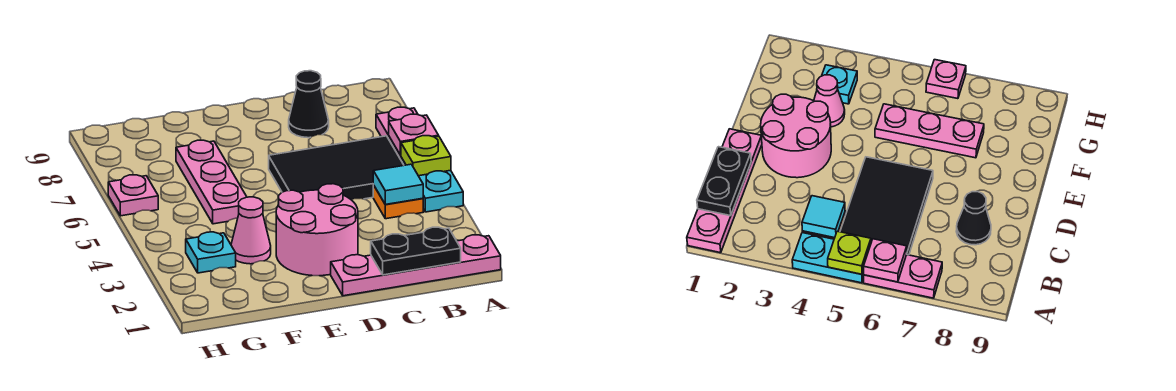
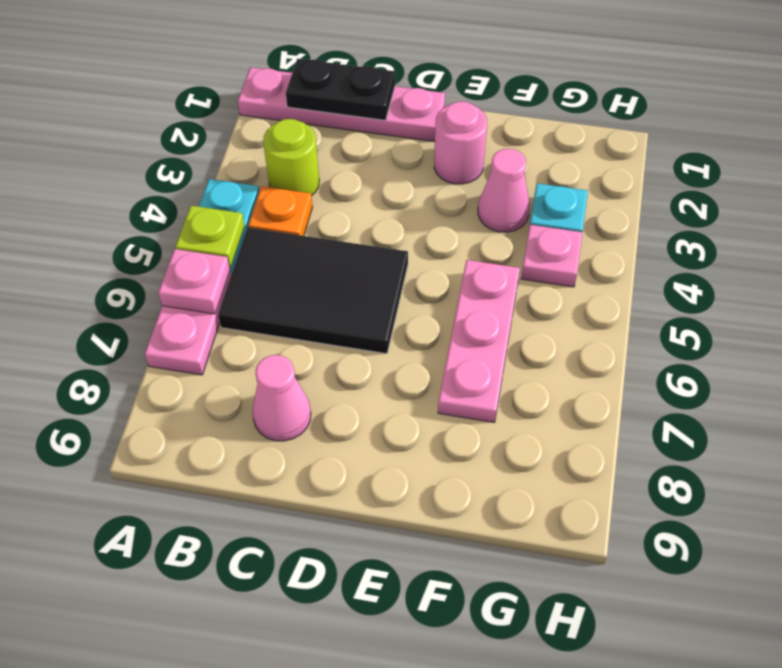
none -> lime 1x1 round brick [263,119,319,196]
cyan 1x1 tile [373,164,423,204] -> none
black 1x1 cone [289,71,329,138] -> pink 1x1 cone [252,355,311,441]
pink 2x2 round brick [276,184,358,276] -> pink 1x1 round brick [434,101,487,184]
pink 1x1 plate [108,175,158,216] -> pink 1x1 plate moved to [521,225,582,287]

